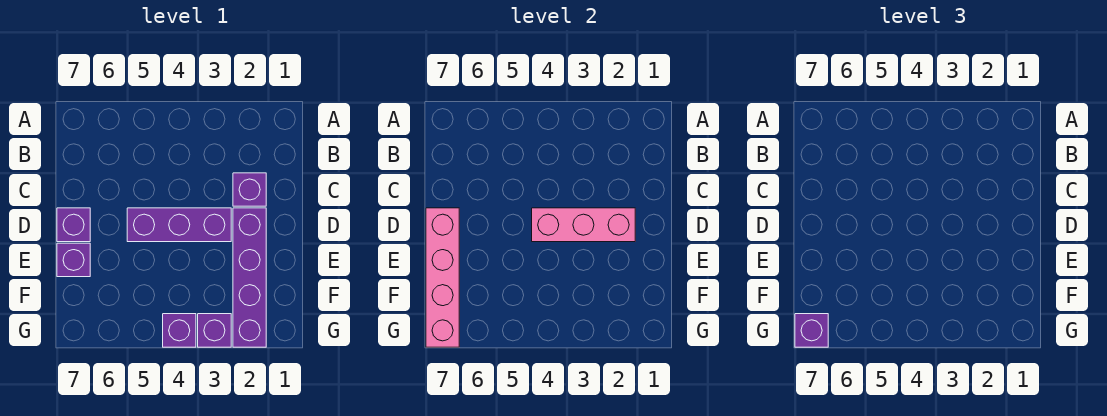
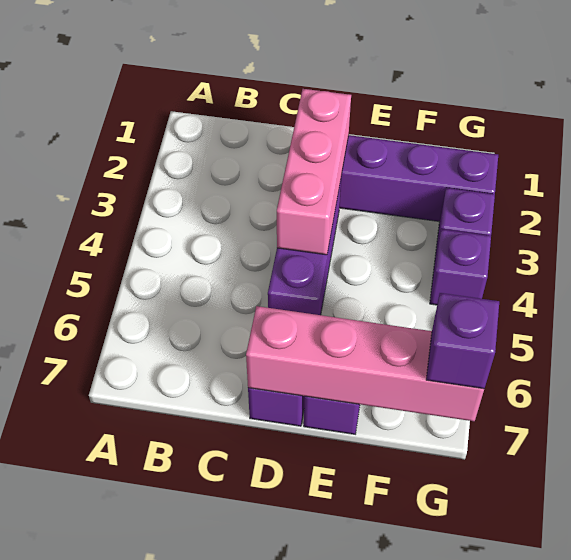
purple 1x1 brick [233,173,266,206] -> none

